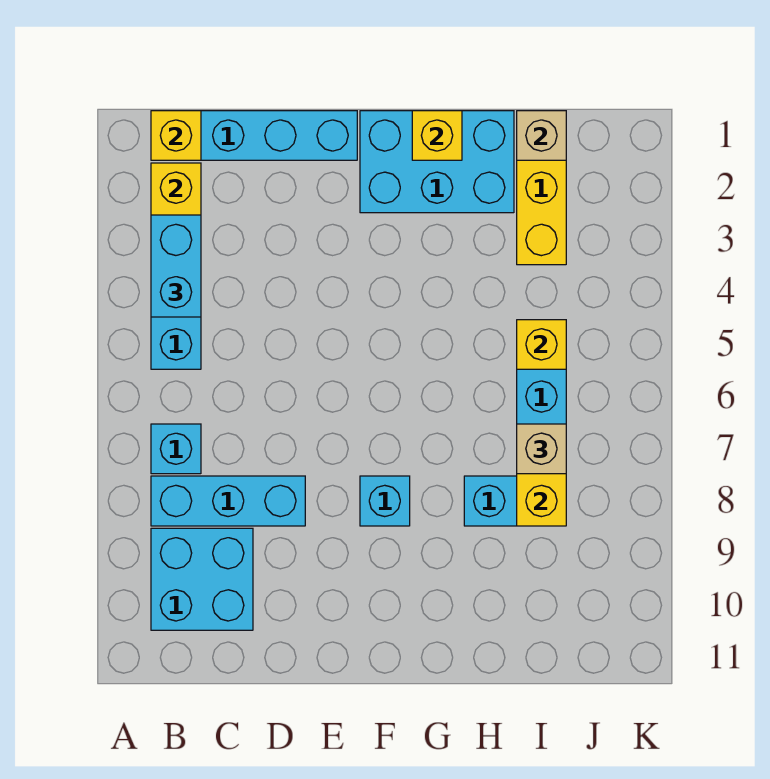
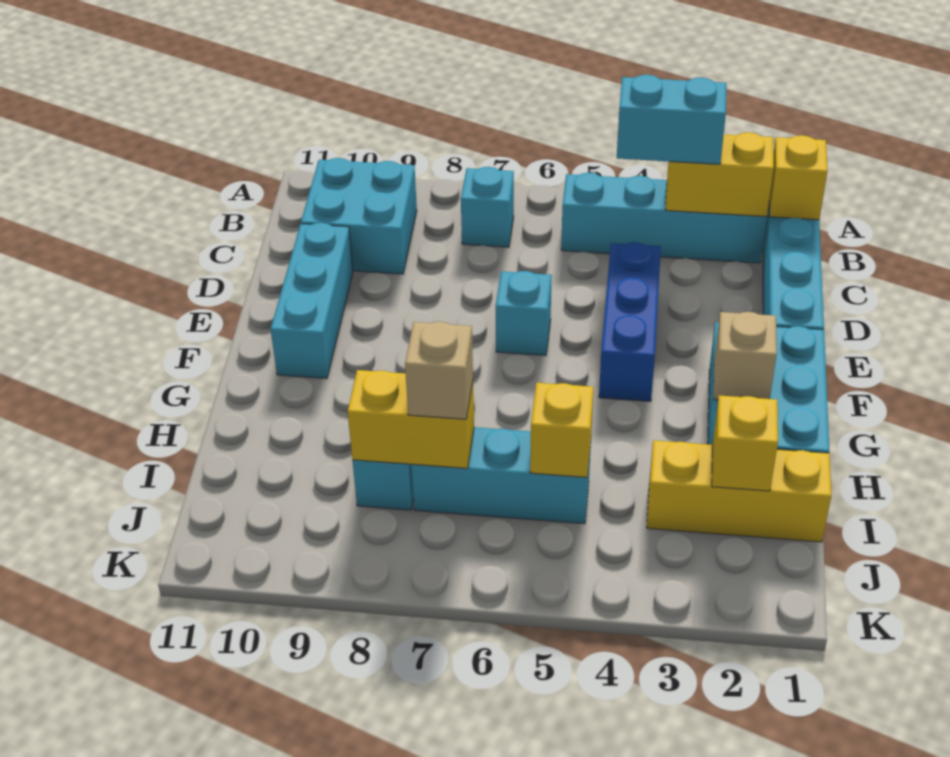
cyan 1x3 brick [151,476,305,526] -> cyan 1x3 brick moved to [271,223,353,379]
none -> blue 1x3 brick [599,242,661,401]
cyan 1x1 brick [360,476,410,526] -> cyan 1x1 brick moved to [496,271,552,356]
yellow 1x1 brick [412,111,462,160] -> yellow 1x1 brick moved to [712,395,778,491]
tan 1x1 brick [517,111,566,160] -> tan 1x1 brick moved to [713,312,777,400]

